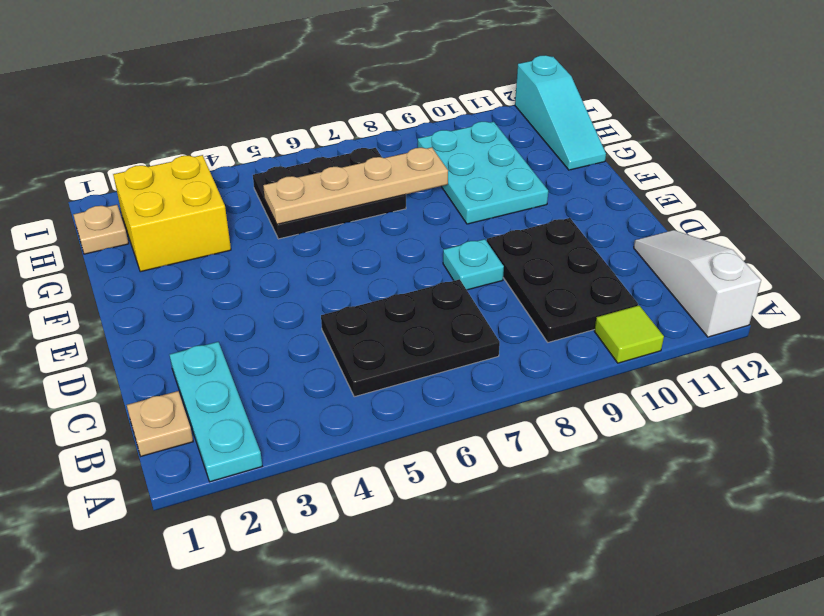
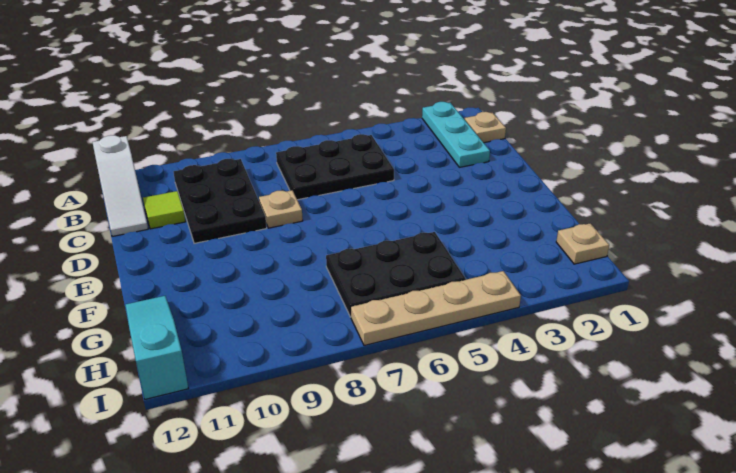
lime 1x1 tile [594,305,664,363] -> lime 1x1 tile moved to [143,191,185,229]
cyan 1x1 plate [443,239,504,290] -> tan 1x1 plate [259,190,303,228]
cyan 2x3 plate [418,122,548,224] -> none
yellow 2x2 brick [113,155,231,272] -> none
tan 1x4 plate [263,147,448,224] -> tan 1x4 plate moved to [351,271,521,346]

